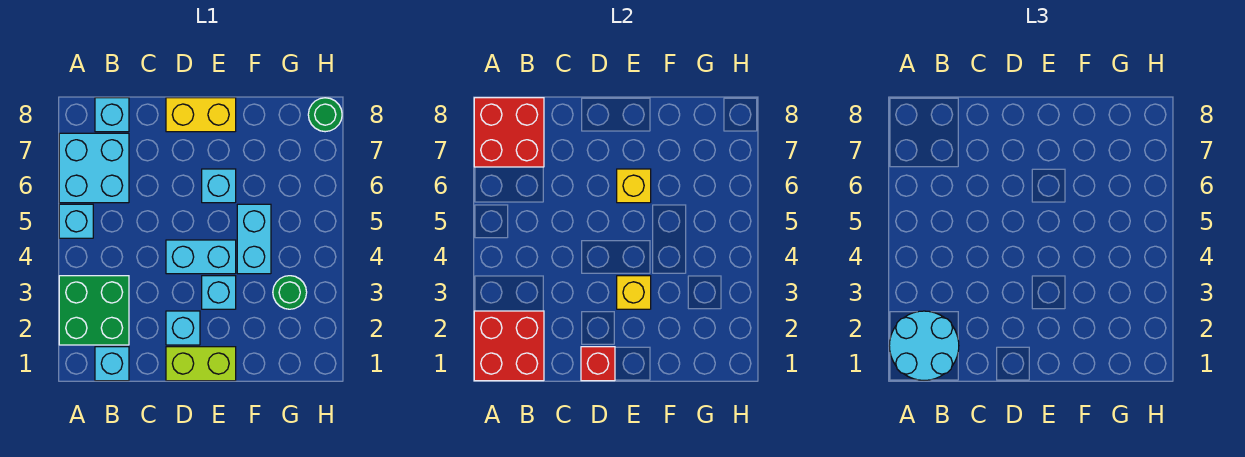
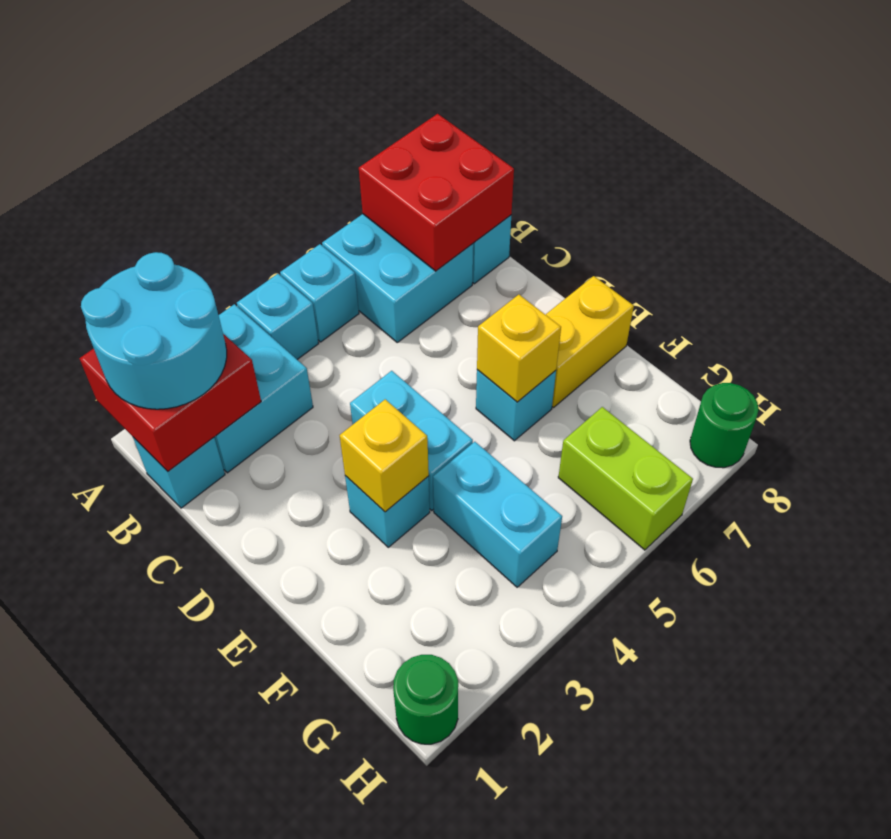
green 2x2 brick [59,276,129,345] -> cyan 2x2 brick [214,304,313,473]
lime 1x2 brick [166,347,236,381] -> lime 1x2 brick moved to [558,407,693,550]
red 1x1 brick [581,347,615,381] -> none
cyan 1x1 brick [166,311,200,345] -> cyan 1x1 brick moved to [237,274,319,359]
yellow 1x2 brick [166,98,236,132] -> yellow 1x2 brick turned to [546,276,634,407]
cyan 1x2 brick [237,204,271,274] -> cyan 1x2 brick turned to [433,442,562,587]
green 1x1 round brick [273,276,307,309] -> green 1x1 round brick moved to [393,655,458,744]

